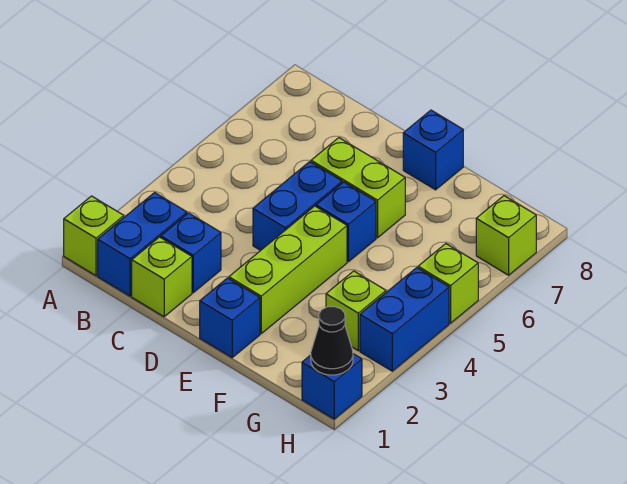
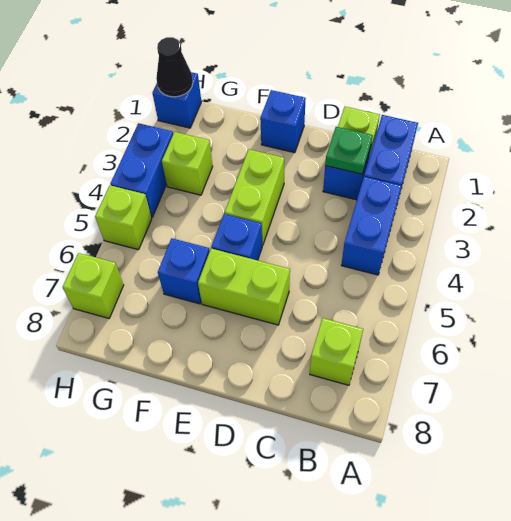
lime 1x1 brick [64,196,124,276] -> lime 1x1 brick moved to [310,318,363,385]
none -> green 1x1 plate [325,127,373,174]
blue 1x2 brick [253,162,342,250] -> blue 1x2 brick moved to [341,177,402,275]
lime 1x3 brick [229,206,347,334] -> lime 1x2 brick [225,150,284,246]
blue 1x1 brick [403,110,463,190] -> blue 1x1 brick moved to [158,238,210,304]

